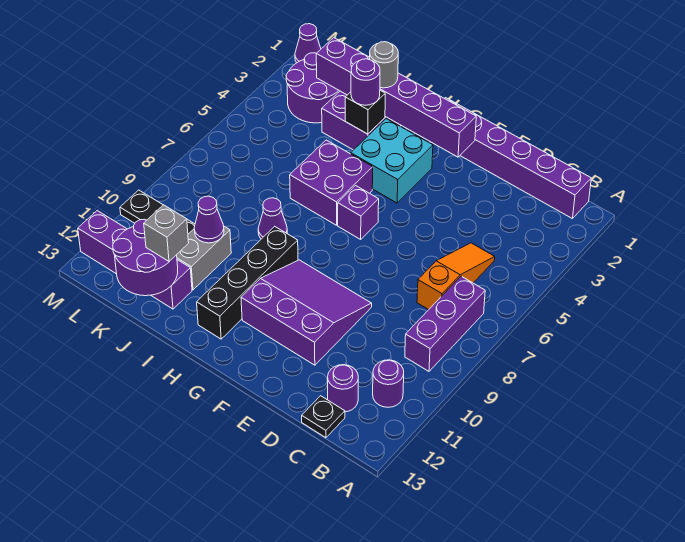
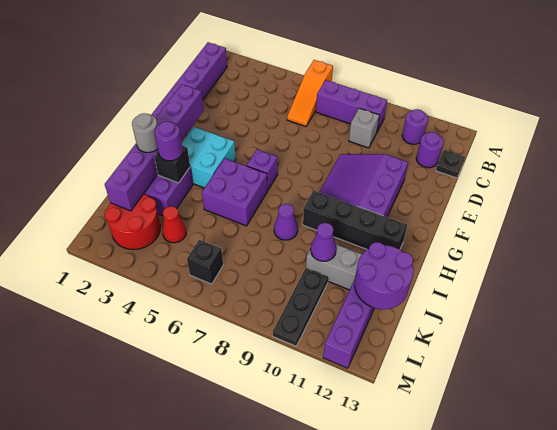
orange 1x3 slope [417,243,495,310] -> orange 1x3 slope turned to [287,60,333,126]
grey 1x1 brick [144,205,189,261] -> grey 1x1 brick moved to [349,108,379,148]
purple 2x2 round brick [286,53,340,123] -> red 2x2 round brick [105,194,160,249]
none -> red 1x1 cone [162,206,186,243]
none -> black 1x1 brick [187,240,223,284]
purple 1x1 cone [295,24,321,63] -> none

